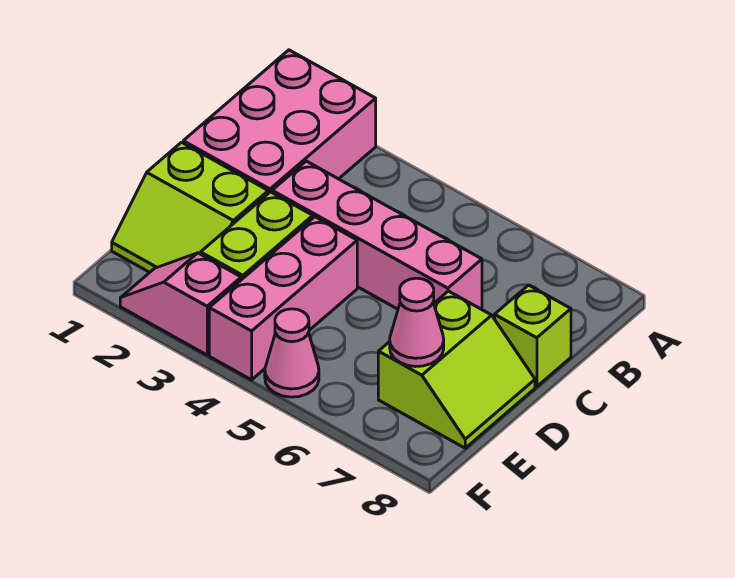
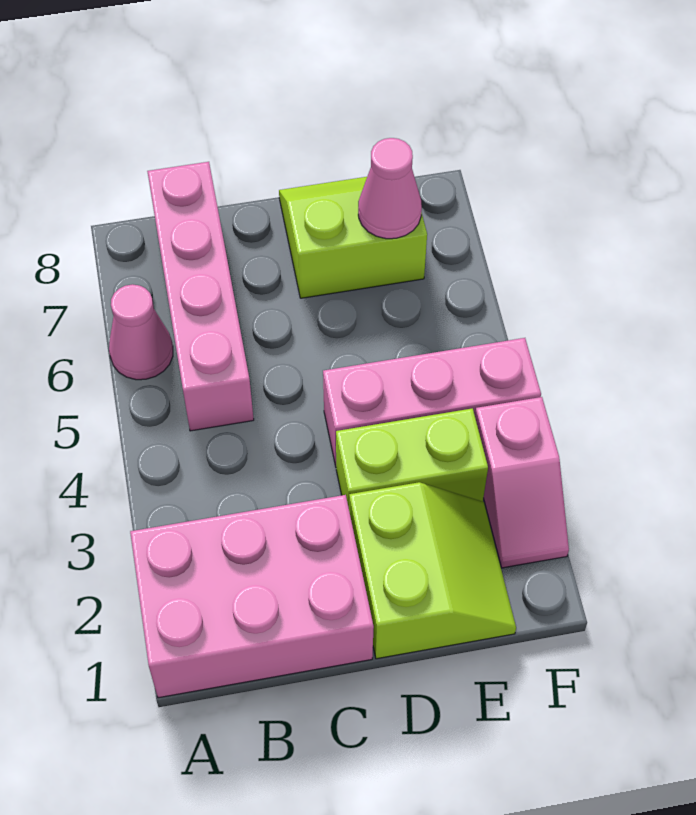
pink 1x4 brick [272,161,482,309] -> pink 1x4 brick moved to [147,162,254,431]
lime 1x1 brick [495,285,571,387] -> none
pink 1x1 cone [265,309,319,397] -> pink 1x1 cone moved to [109,284,173,380]

